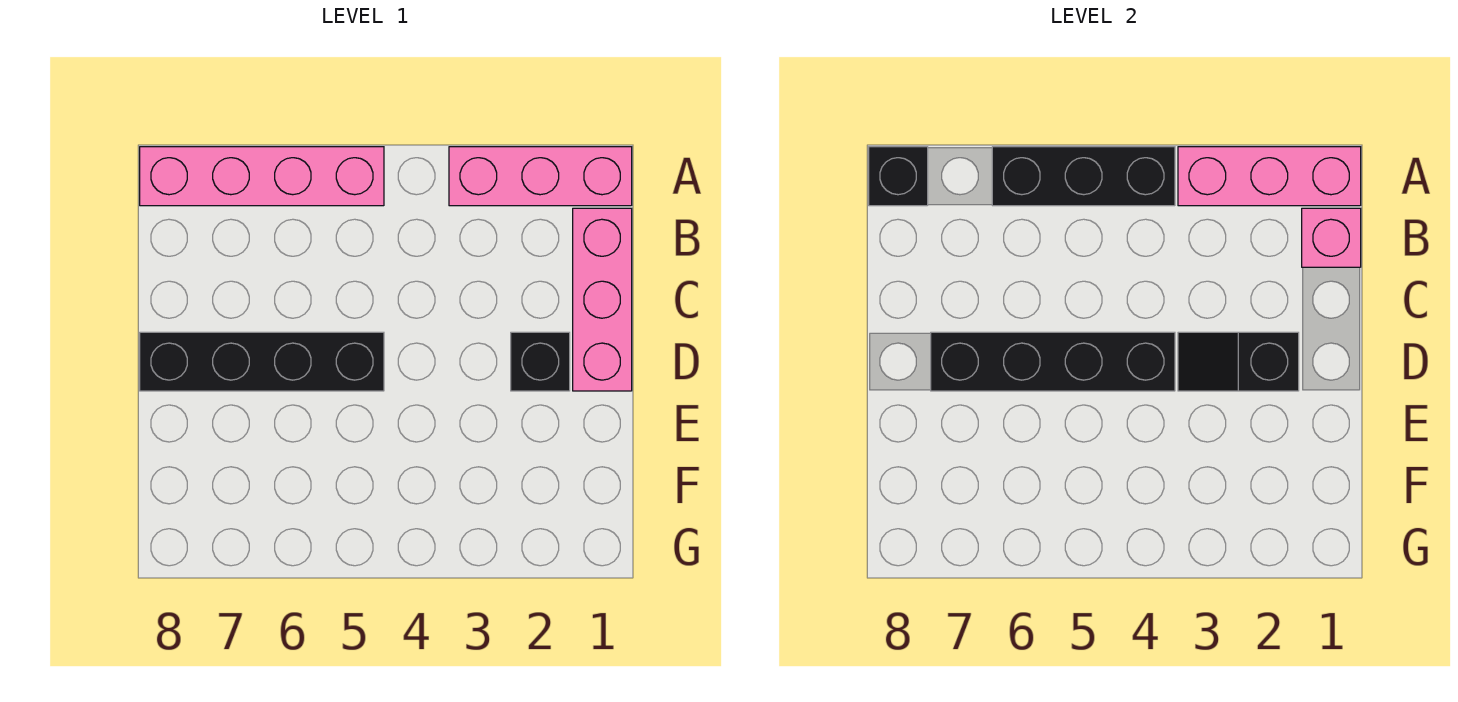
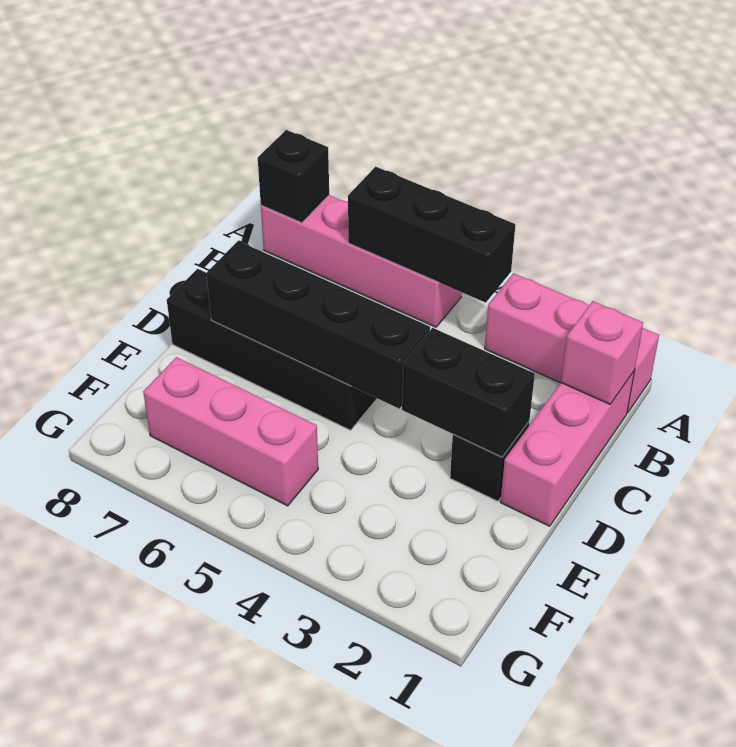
pink 1x3 brick [1178,147,1361,206] -> pink 1x3 brick moved to [143,357,318,506]
black 1x2 slope [1178,332,1299,391] -> black 1x2 brick [402,328,535,457]

